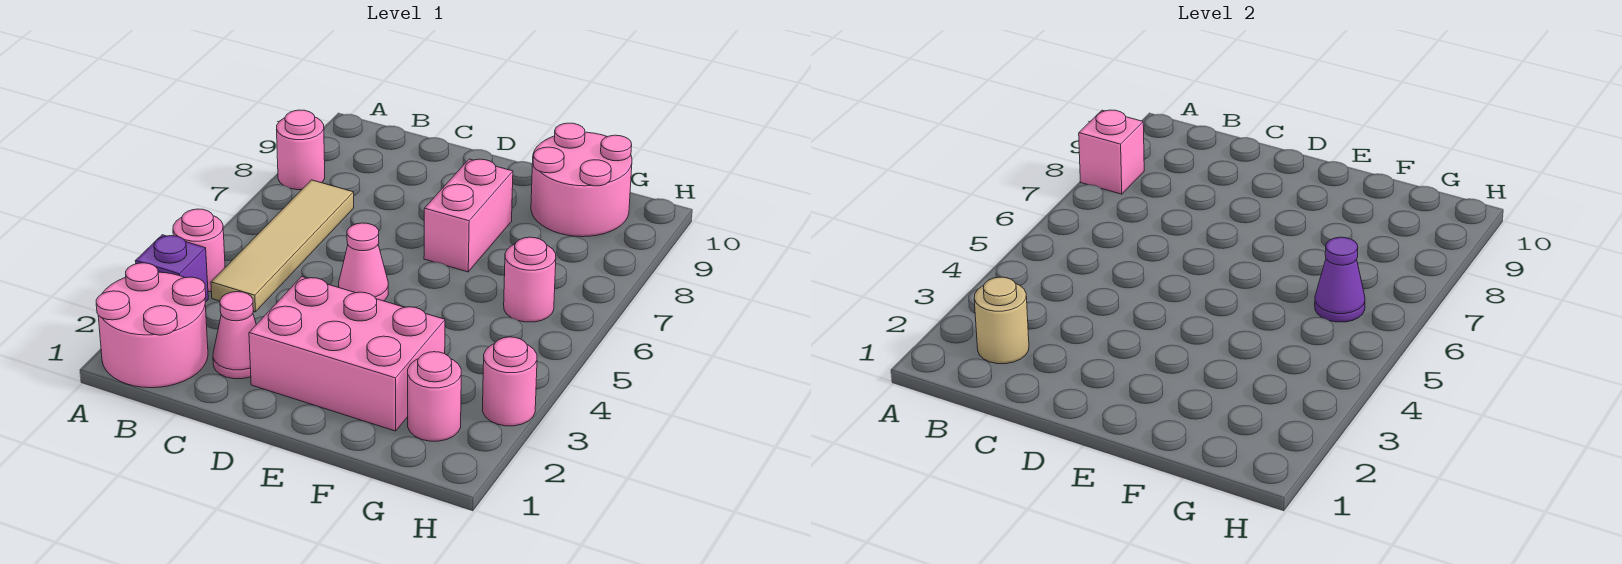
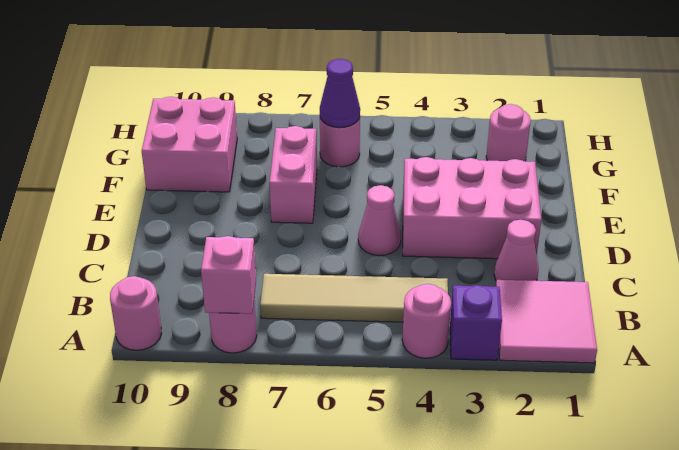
pink 2x2 round brick [96,263,208,388] -> pink 2x2 tile [496,280,597,363]
tan 1x1 round brick [974,277,1029,364] -> none
pink 2x3 brick [249,277,445,431] -> pink 2x3 brick turned to [403,157,541,259]
pink 1x2 brick [424,159,513,272] -> pink 1x2 brick turned to [269,126,317,223]
pink 2x2 round brick [531,123,632,237] -> pink 2x2 brick [142,97,237,192]
pink 1x1 round brick [483,337,537,426] -> pink 1x1 round brick moved to [110,276,162,350]

